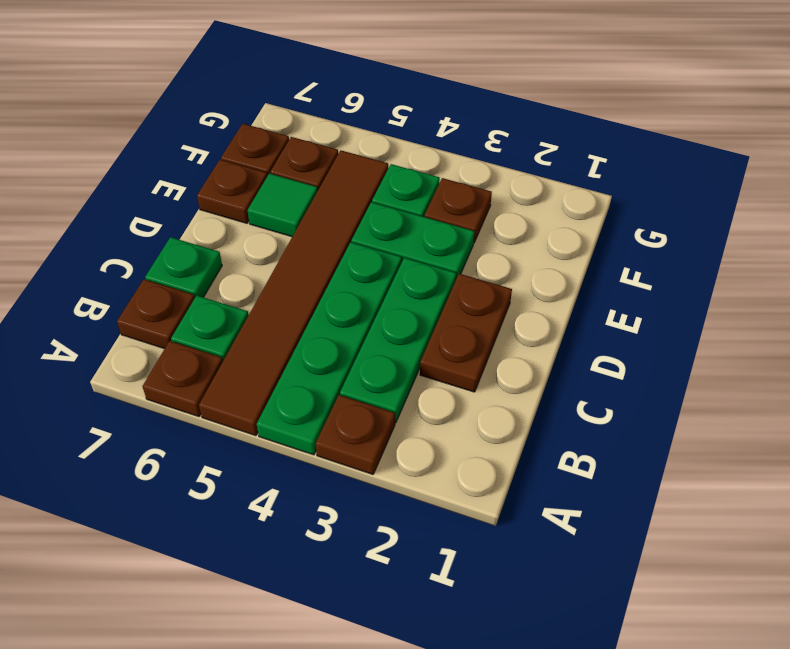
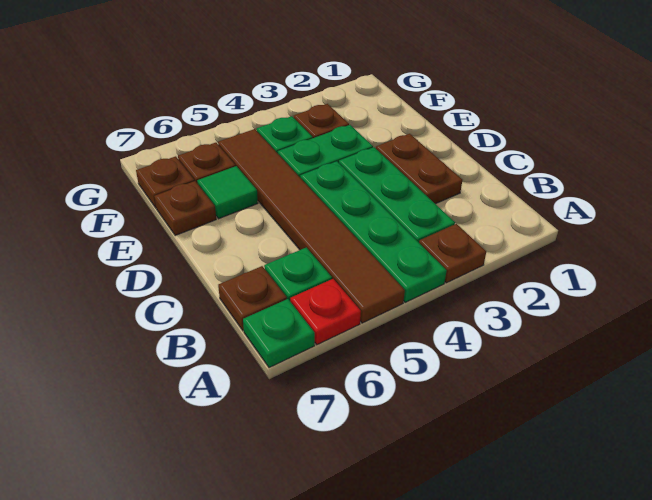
brown 1x1 plate [143,341,223,417] -> red 1x1 plate [290,279,361,345]
green 1x1 plate [145,237,222,297] -> green 1x1 plate moved to [243,299,315,368]

